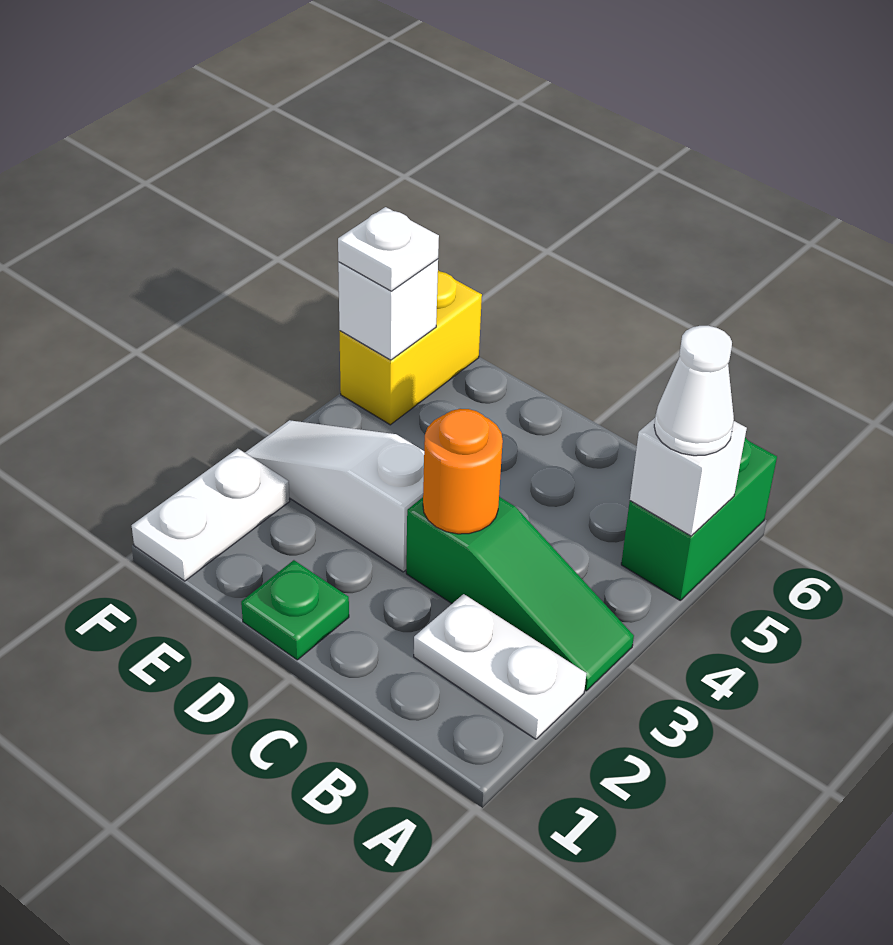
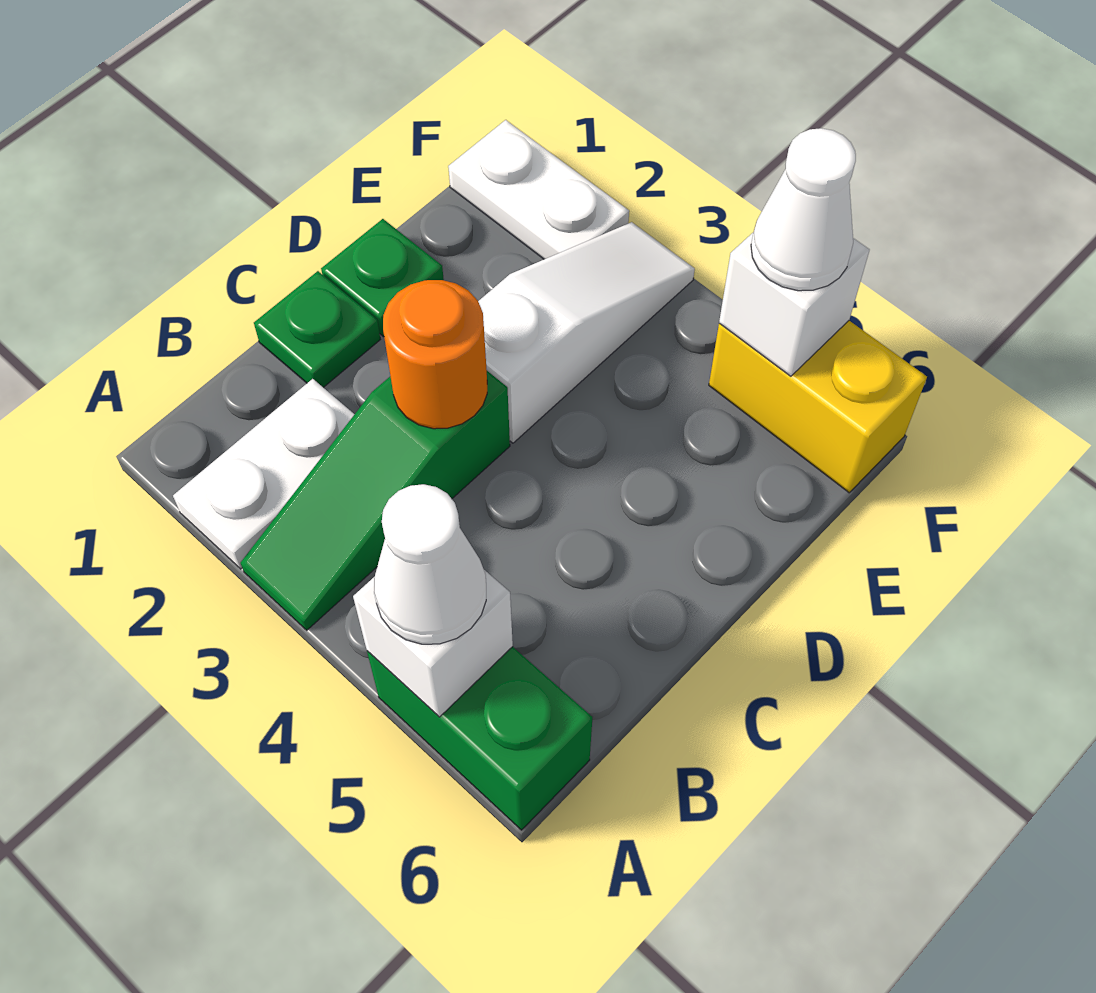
none -> green 1x1 plate [254,271,380,387]
white 1x1 plate [338,207,439,291] -> white 1x1 cone [751,128,856,291]

